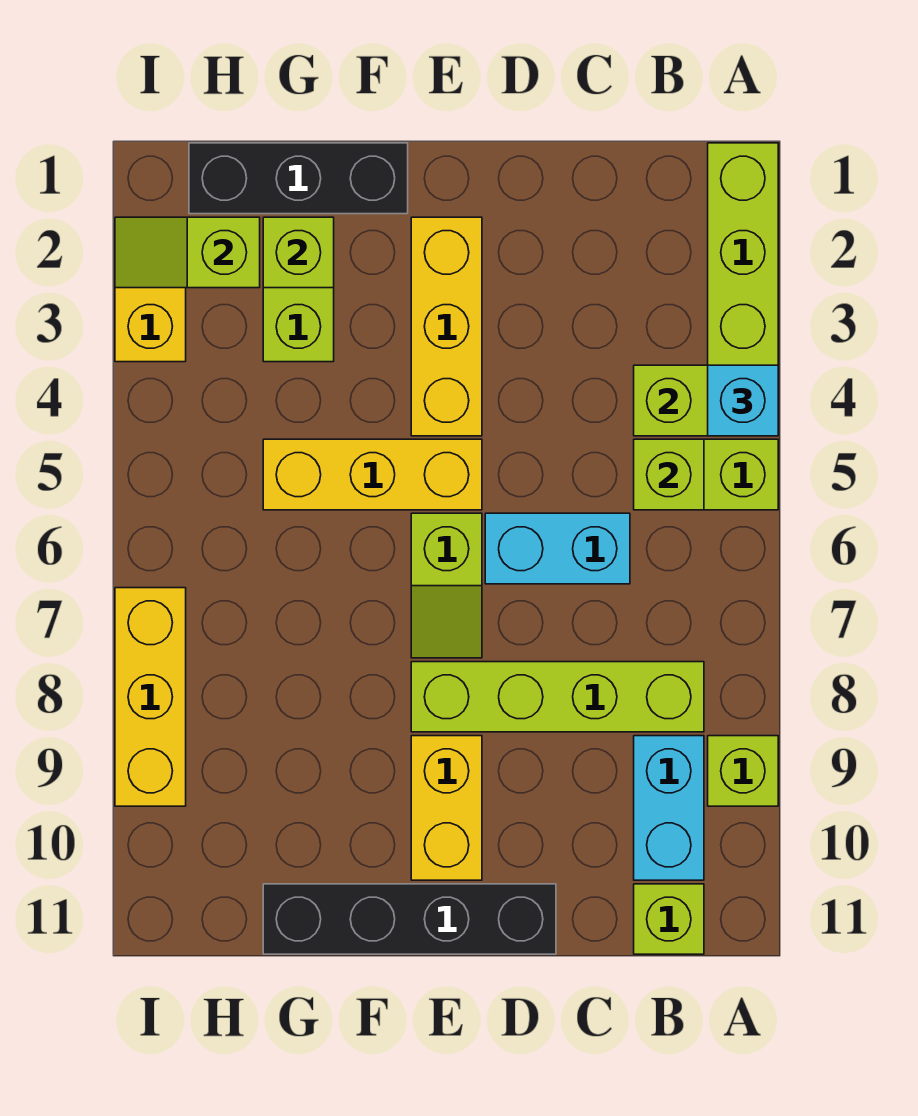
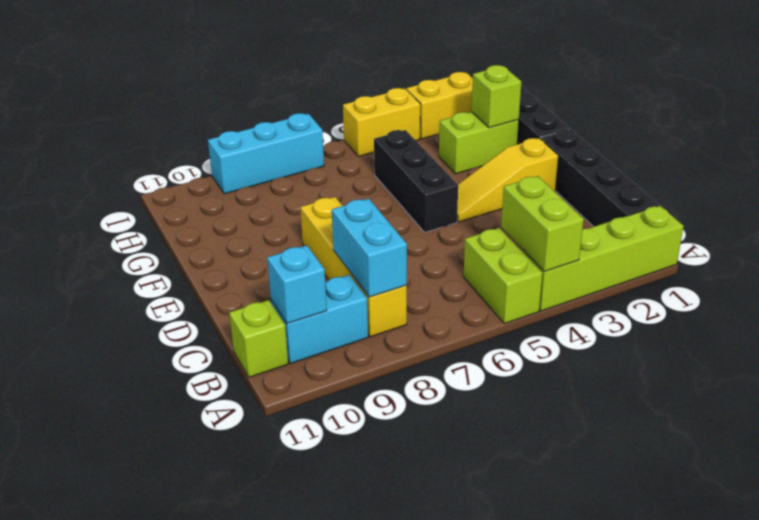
cyan 1x1 brick [708,365,778,436] -> cyan 1x1 brick moved to [267,245,327,323]
lime 1x1 brick [708,736,778,806] -> none
lime 1x1 brick [634,439,704,510] -> none
lime 1x4 brick [411,662,704,732] -> yellow 1x4 brick [300,197,407,337]
cyan 1x2 brick [485,513,630,584] -> cyan 1x2 brick moved to [332,199,407,297]
black 1x4 brick [263,884,556,954] -> black 1x4 brick moved to [541,129,659,227]
yellow 1x3 brick [411,217,482,436] -> yellow 1x3 slope [457,138,559,222]
yellow 1x3 brick [263,439,482,510] -> black 1x3 brick [374,130,458,232]
lime 1x2 slope [411,513,482,658] -> none
yellow 1x2 brick [411,736,482,880] -> yellow 1x2 brick moved to [343,88,420,157]
lime 1x2 slope [115,217,260,288] -> none
yellow 1x3 brick [115,588,186,806] -> cyan 1x3 brick [208,113,324,194]

